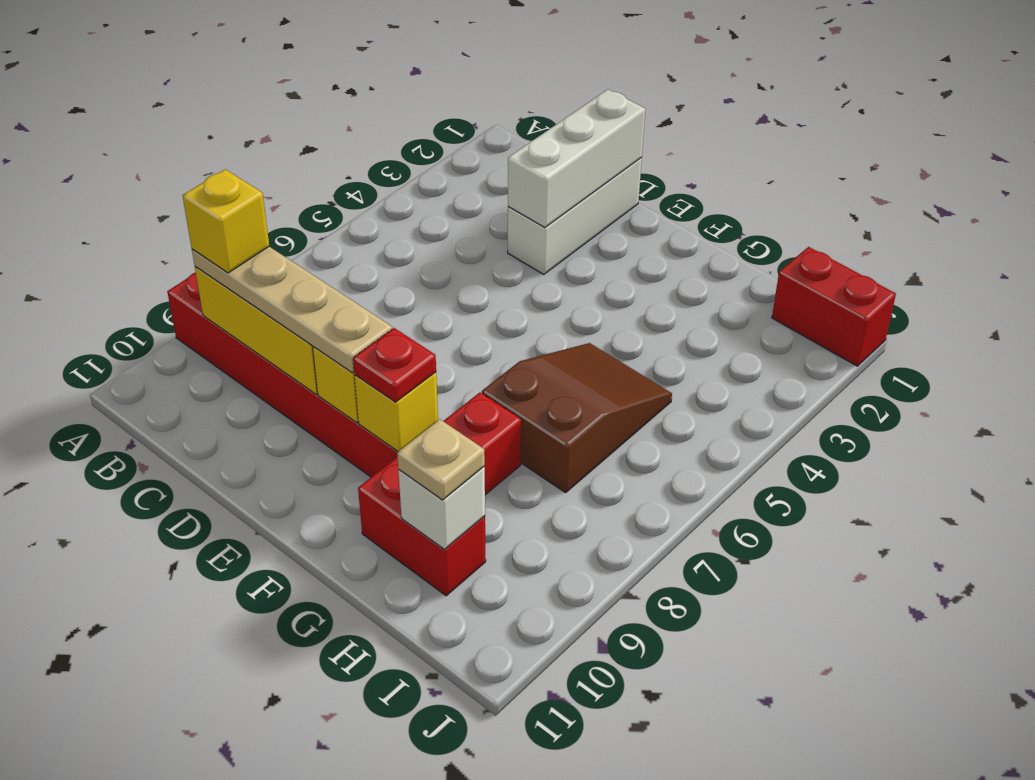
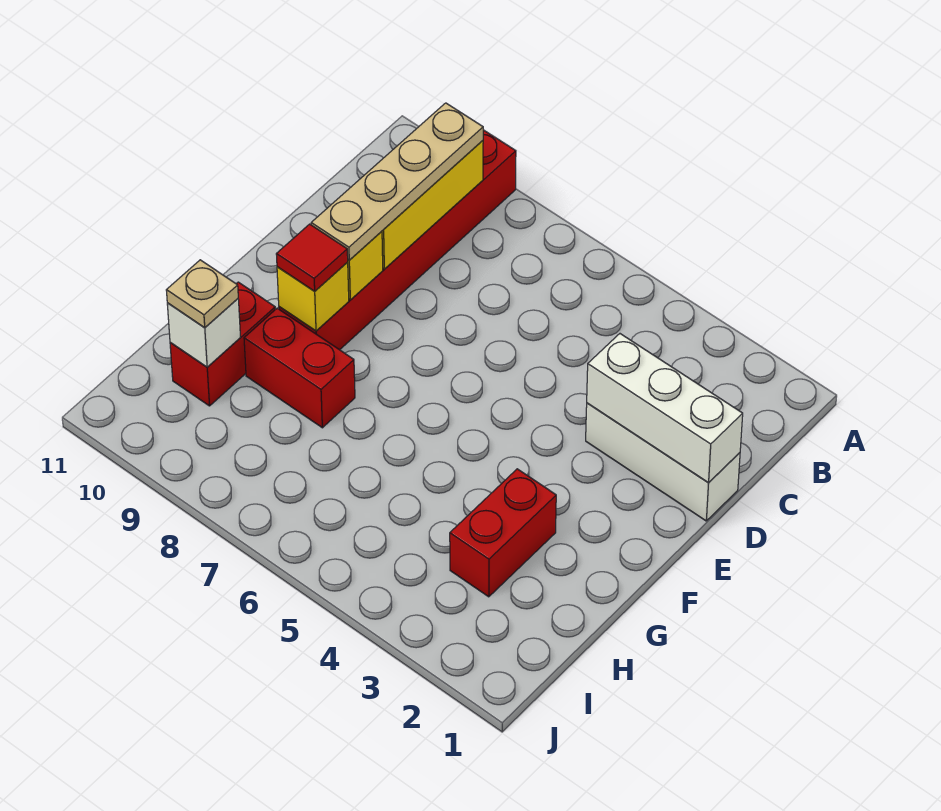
yellow 1x1 brick [183,169,269,273] -> none
red 1x1 plate [353,328,436,402] -> red 1x1 tile [276,224,348,291]
brown 2x3 slope [482,343,672,493] -> none
red 1x2 brick [772,247,896,366] -> red 1x2 brick moved to [450,469,556,597]

